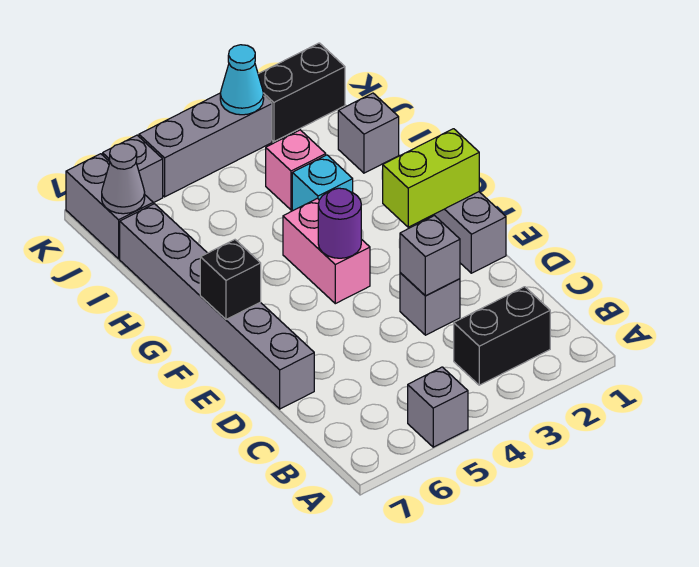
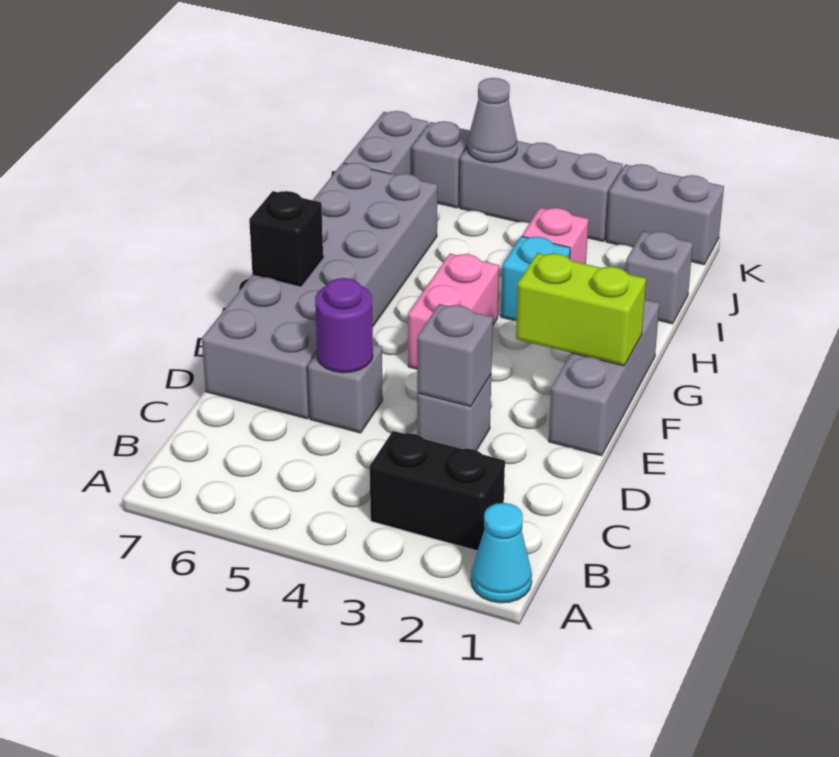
grey 1x1 brick [408,367,468,447] -> grey 1x1 brick moved to [308,344,383,433]
grey 1x6 brick [120,204,314,409] -> grey 2x6 brick [202,163,437,419]
purple 1x1 round brick [318,188,361,258] -> purple 1x1 round brick moved to [315,278,373,373]
grey 1x1 cone [102,144,145,214] -> grey 1x1 cone moved to [468,78,517,163]
black 1x2 brick [258,43,345,141] -> grey 1x2 brick [606,164,724,265]
cyan 1x1 cone [220,45,264,115] -> cyan 1x1 cone moved to [471,503,532,603]

